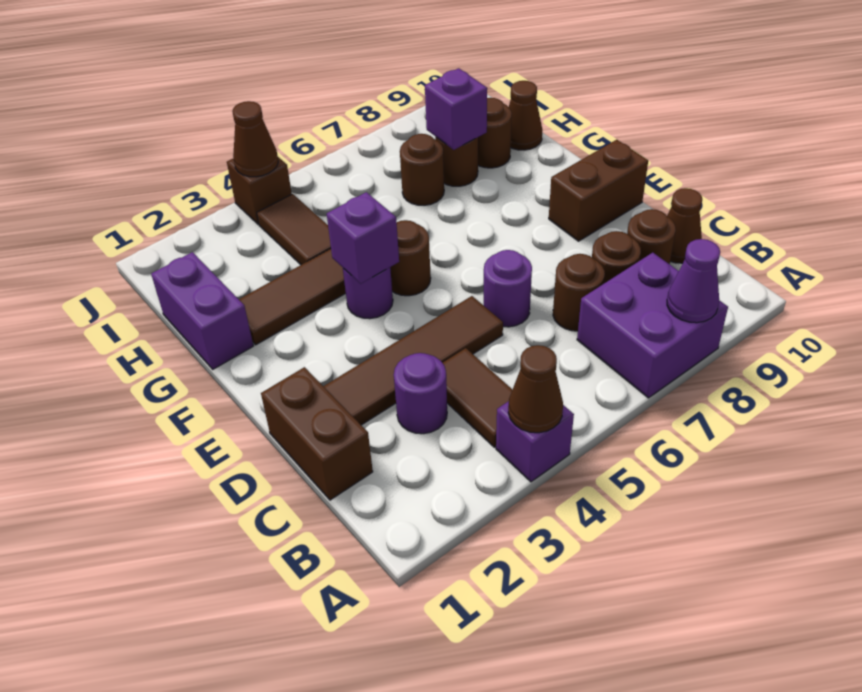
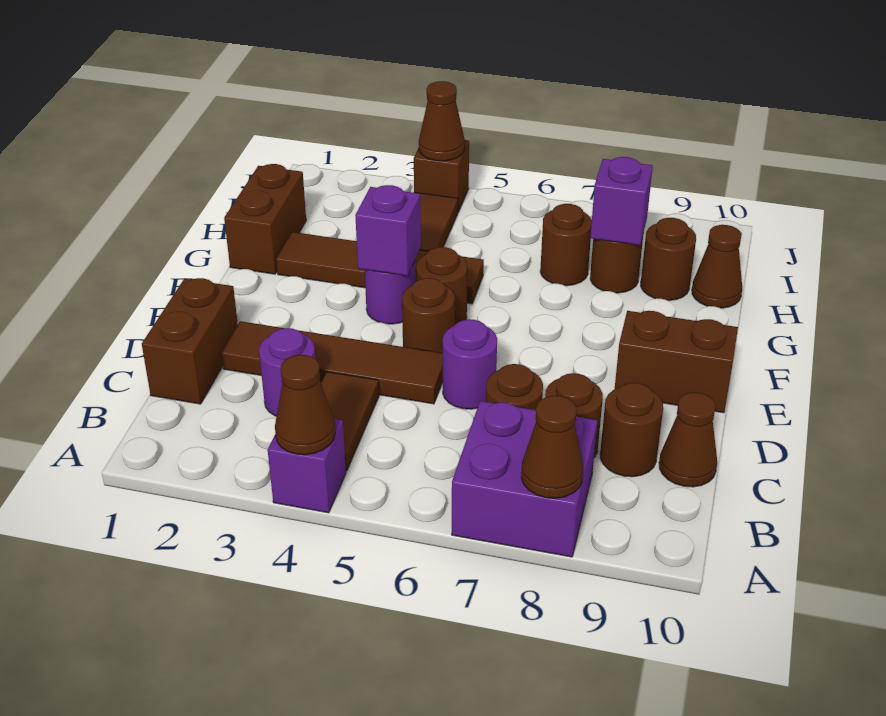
purple 1x1 cone [667,239,720,323] -> brown 1x1 cone [521,396,583,498]
none -> brown 1x1 round brick [402,278,455,353]
purple 1x2 brick [151,252,253,369] -> brown 1x2 brick [224,164,306,274]

